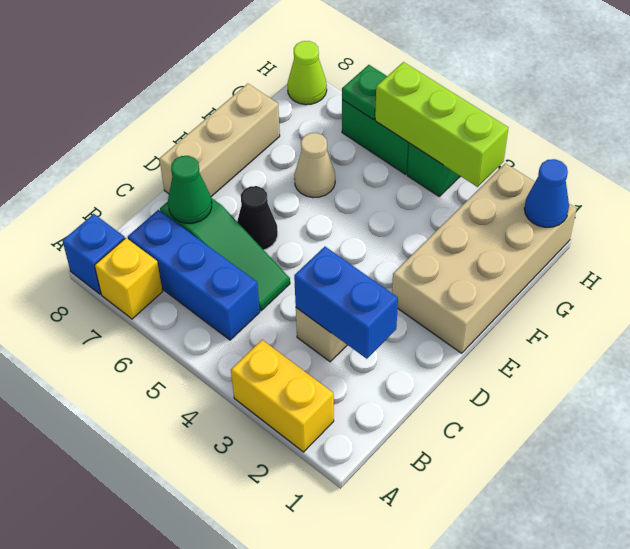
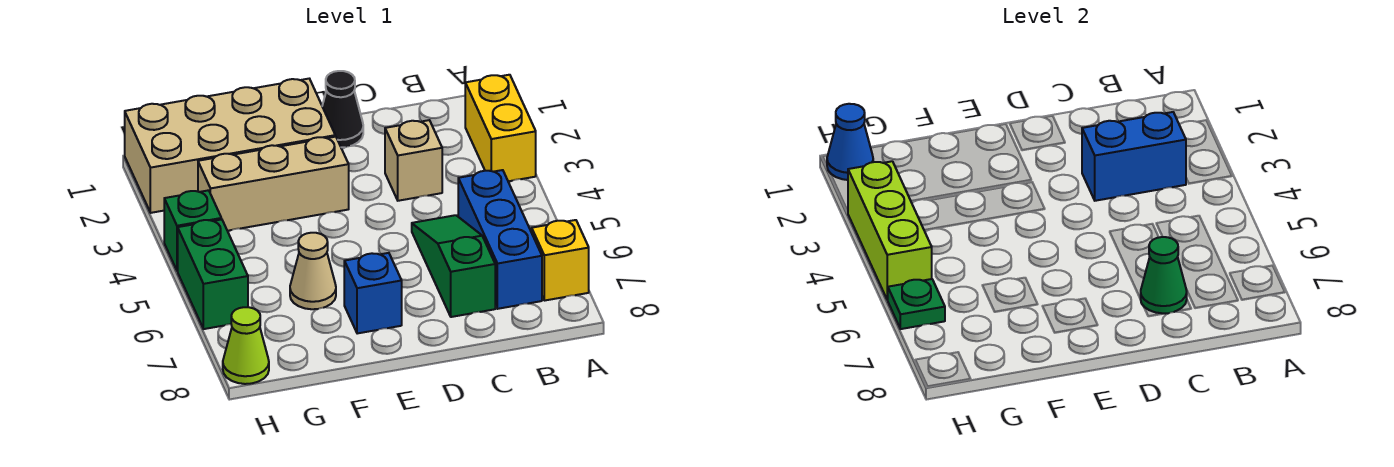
blue 1x1 brick [63,214,125,294] -> blue 1x1 brick moved to [344,253,402,334]
blue 1x2 brick [294,247,398,359] -> blue 1x2 brick turned to [1082,112,1186,201]
black 1x1 cone [237,186,278,250] -> black 1x1 cone moved to [322,71,363,147]
tan 1x3 brick [159,84,280,197] -> tan 1x3 brick moved to [198,137,349,231]

